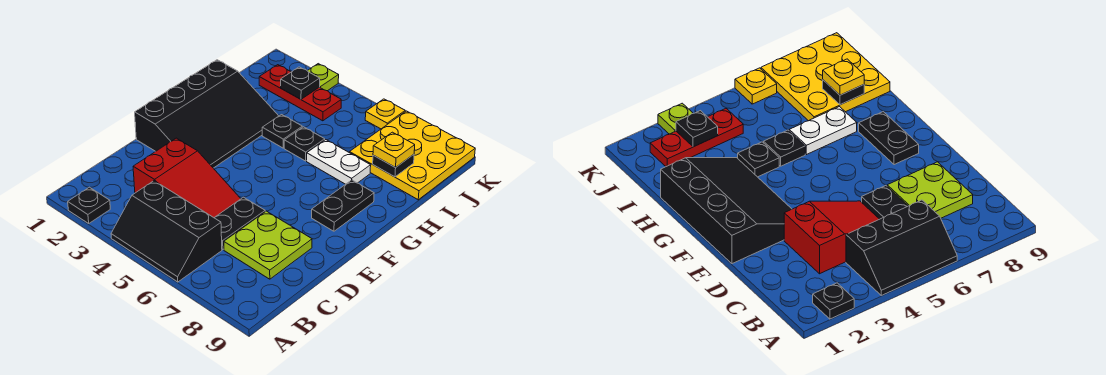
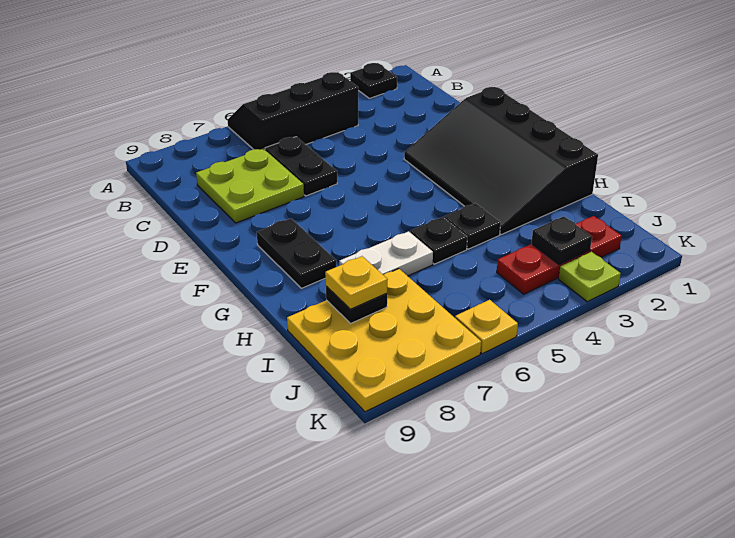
red 2x3 slope [133,138,241,217] -> none

